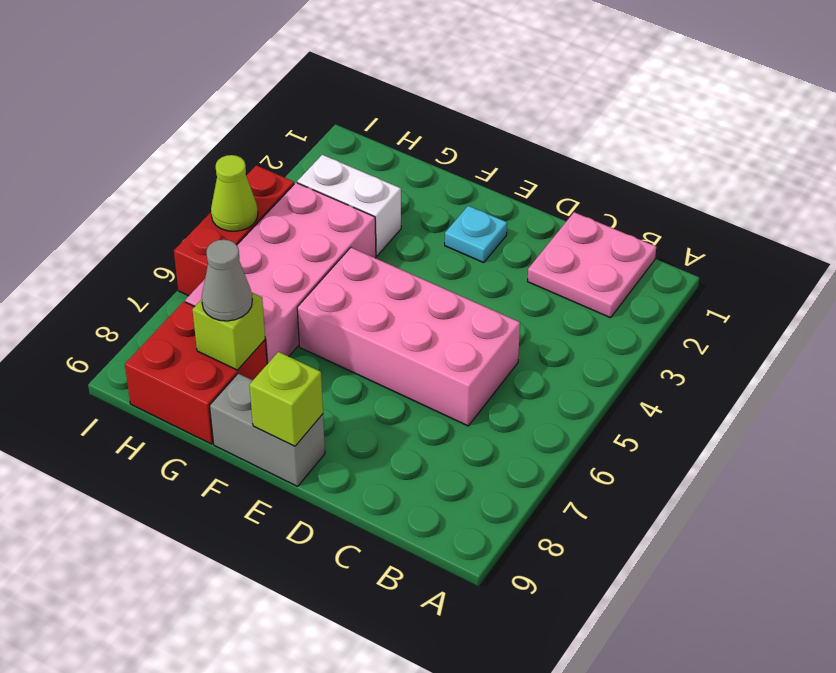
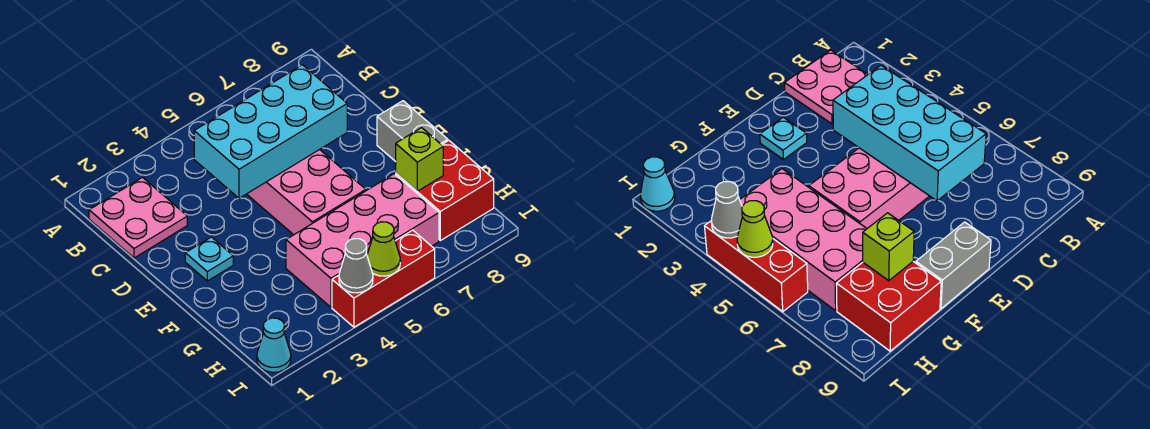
none -> cyan 2x4 brick [194,65,347,198]
lime 1x1 brick [250,352,323,446] -> none
white 1x2 brick [297,155,401,256] -> none
grey 1x1 cone [202,240,252,321] -> grey 1x1 cone moved to [339,239,373,293]
none -> cyan 1x1 cone [257,318,291,372]

